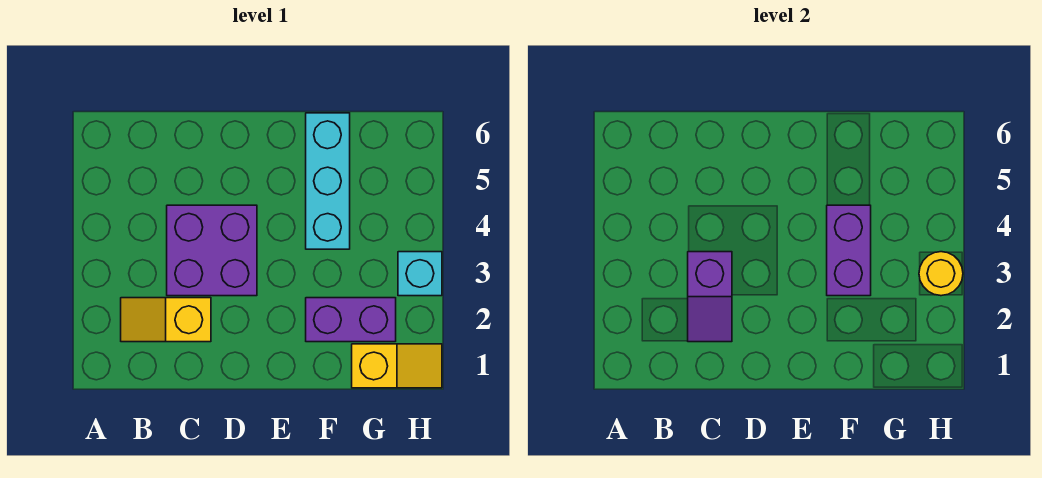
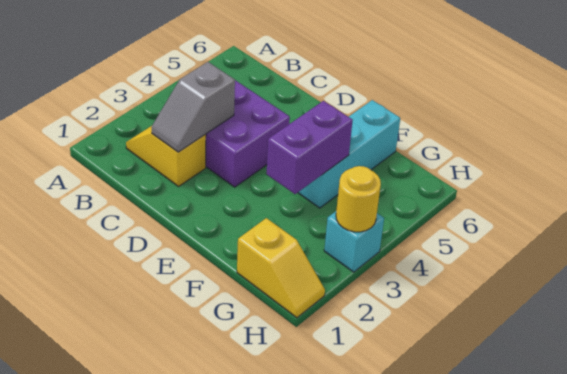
purple 1x2 slope [688,252,732,342] -> grey 1x2 slope [152,62,235,152]
purple 1x2 brick [306,298,396,342] -> none

